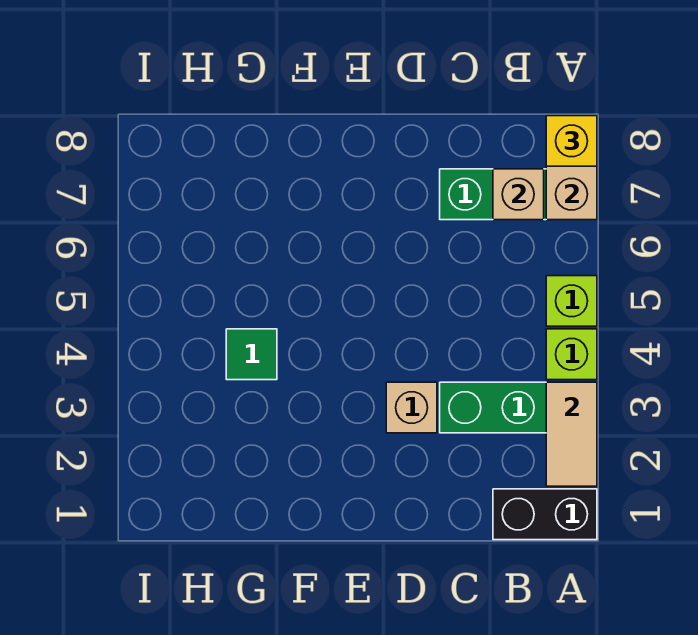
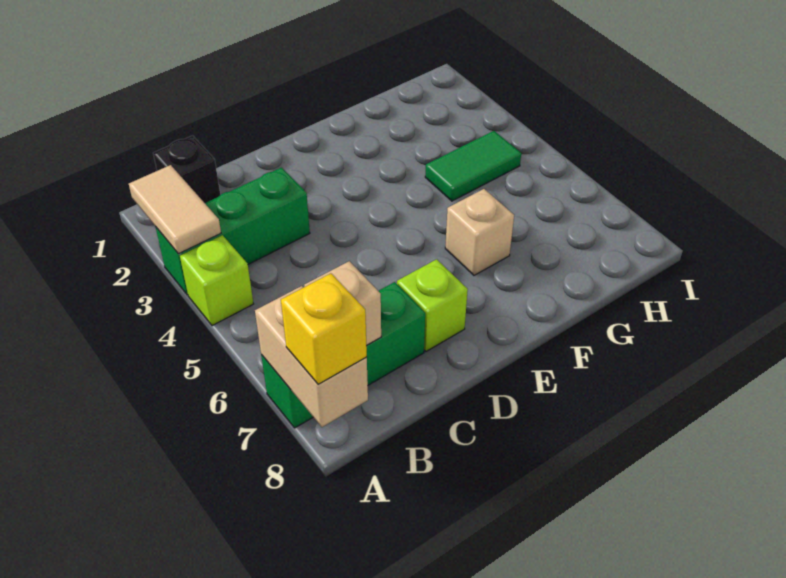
black 1x2 brick [493,489,597,540] -> black 1x1 brick [153,136,220,203]
lime 1x1 brick [546,276,597,326] -> lime 1x1 brick moved to [397,259,468,351]
tan 1x1 brick [386,382,437,433] -> tan 1x1 brick moved to [445,189,514,275]
green 1x1 tile [226,329,277,380] -> green 1x2 tile [425,131,521,201]

